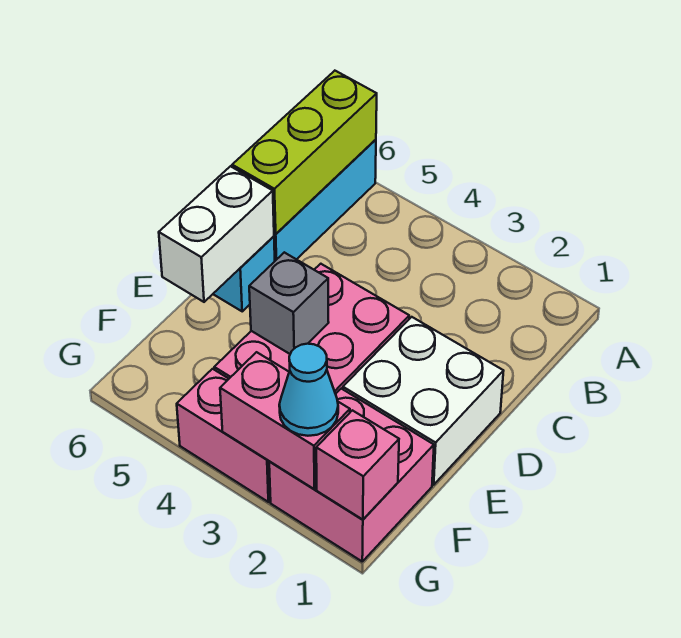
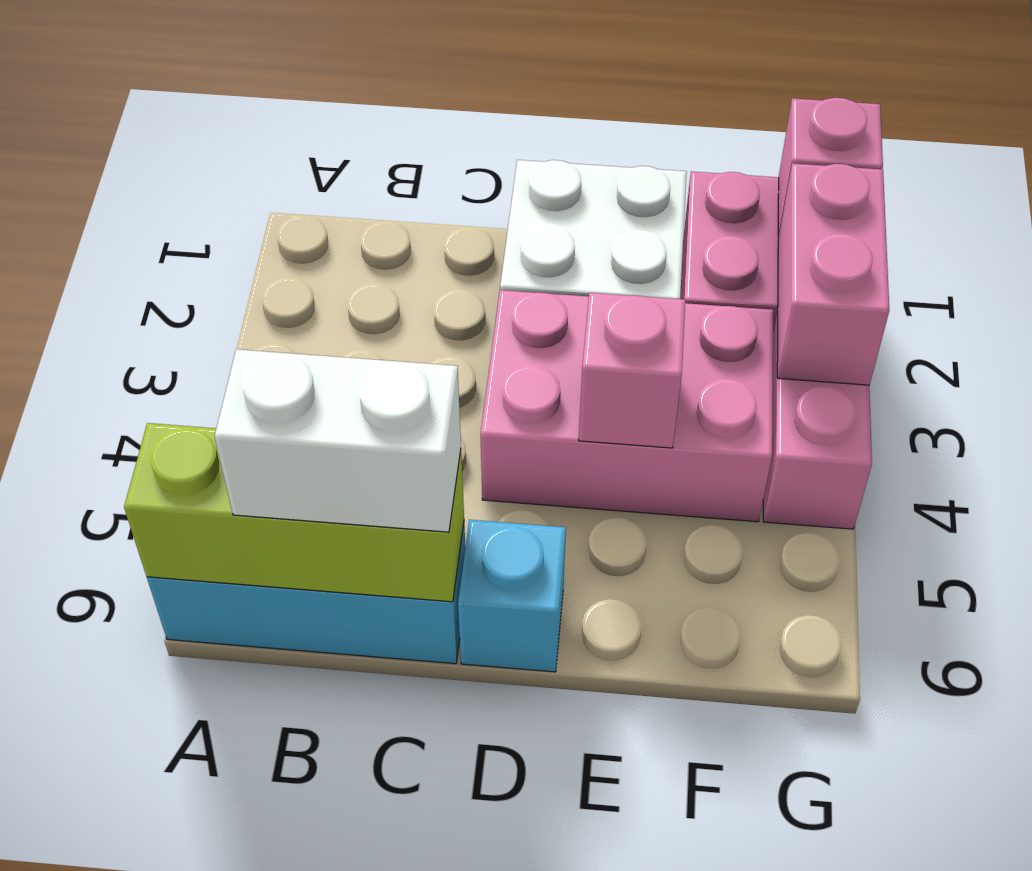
white 1x2 brick [159,166,274,302] -> white 1x2 brick moved to [215,349,461,532]
grey 1x1 brick [249,252,329,354] -> pink 1x1 brick [579,293,685,448]
cyan 1x1 cone [279,344,338,436] -> none

